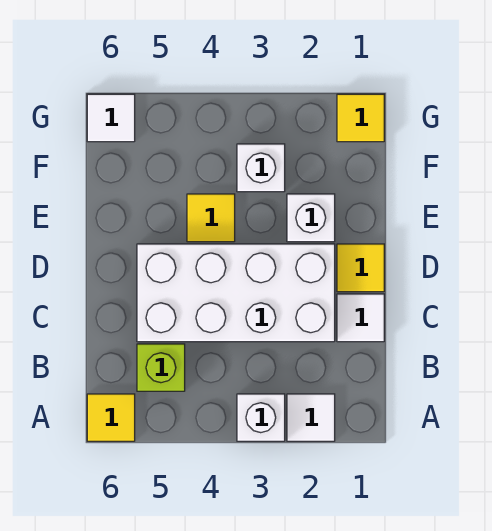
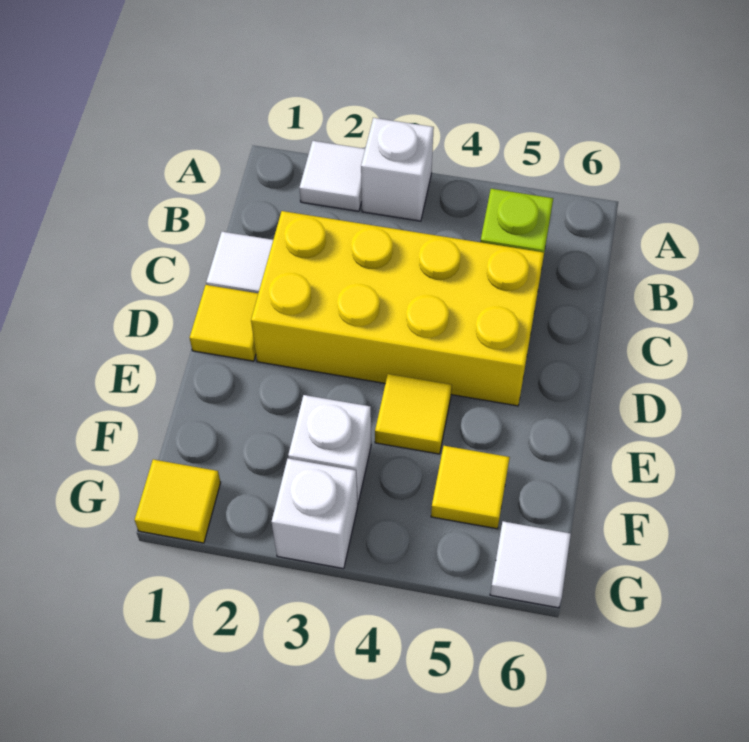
yellow 1x1 tile [87,394,135,441] -> yellow 1x1 tile moved to [431,446,510,529]
white 2x4 brick [137,244,335,342] -> yellow 2x4 brick [251,211,544,406]
white 1x1 brick [287,194,335,242] -> white 1x1 brick moved to [272,458,358,569]

